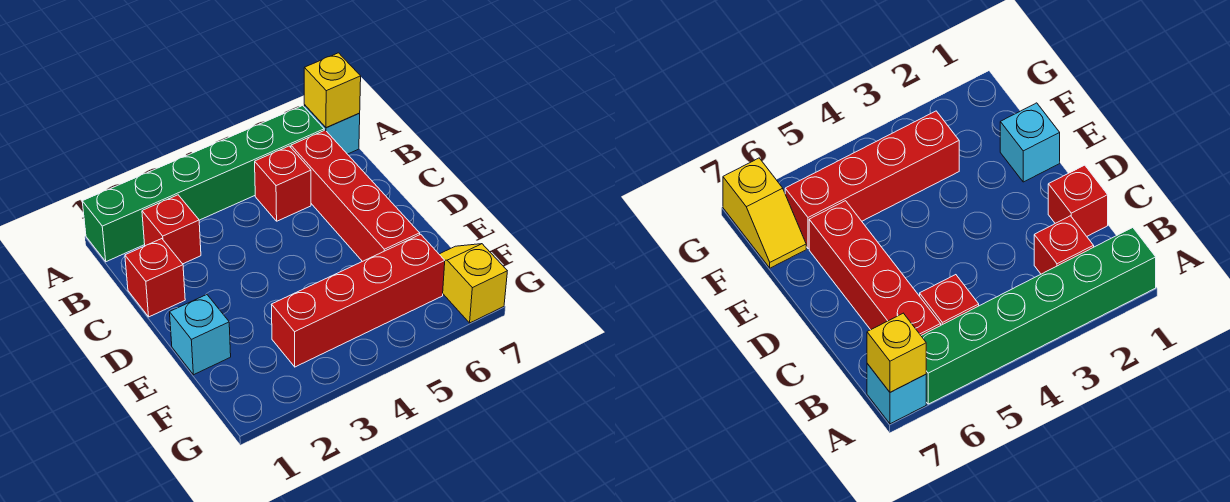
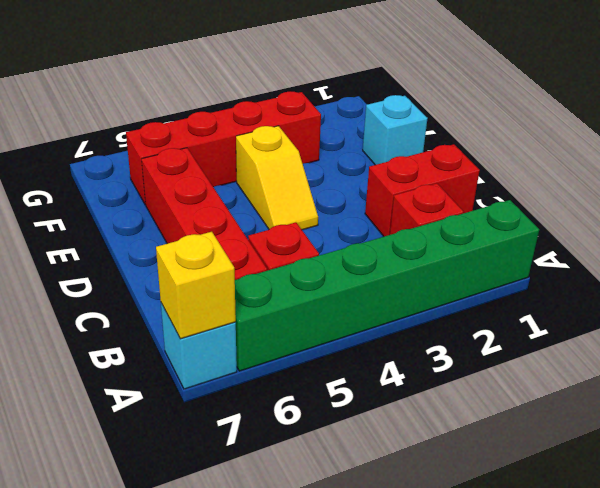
red 1x1 brick [125,239,185,317] -> red 1x2 brick [365,144,480,236]
yellow 1x2 slope [439,244,507,323] -> yellow 1x2 slope moved to [236,126,318,230]

